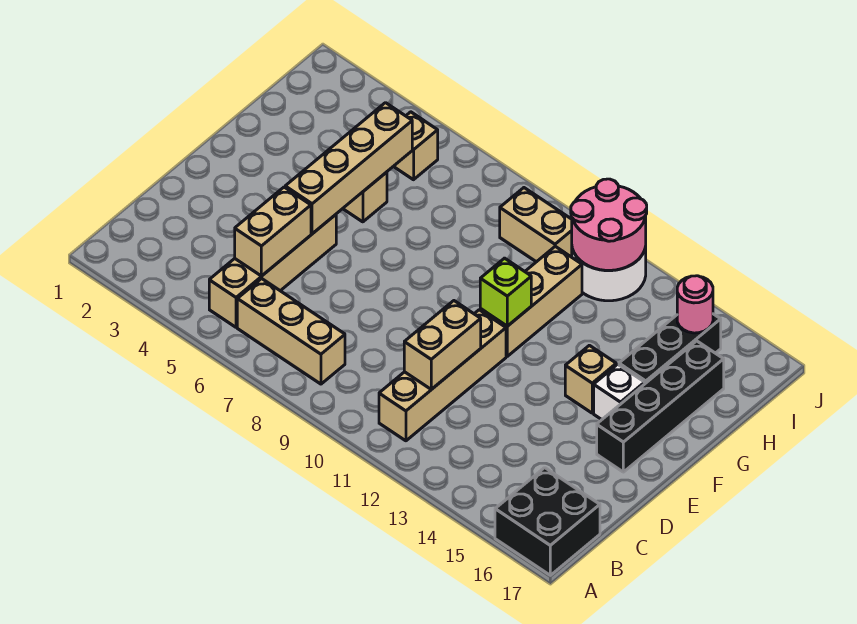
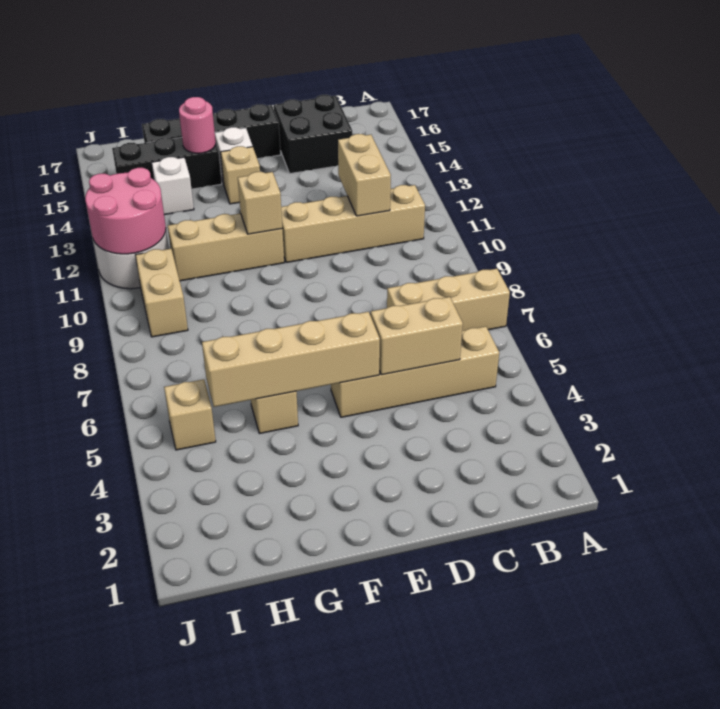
black 2x2 brick [495,468,600,575] -> black 2x2 brick moved to [274,95,352,173]
tan 1x3 brick [237,279,345,384] -> tan 1x3 brick turned to [387,269,510,331]
tan 1x2 brick [404,301,481,389] -> tan 1x2 brick turned to [338,134,391,216]
lime 1x1 brick [480,258,531,326] -> tan 1x1 brick [238,172,282,234]
none -> white 1x1 brick [152,157,194,215]
pink 1x1 round brick [677,276,713,333] -> pink 1x1 round brick moved to [179,97,216,153]

